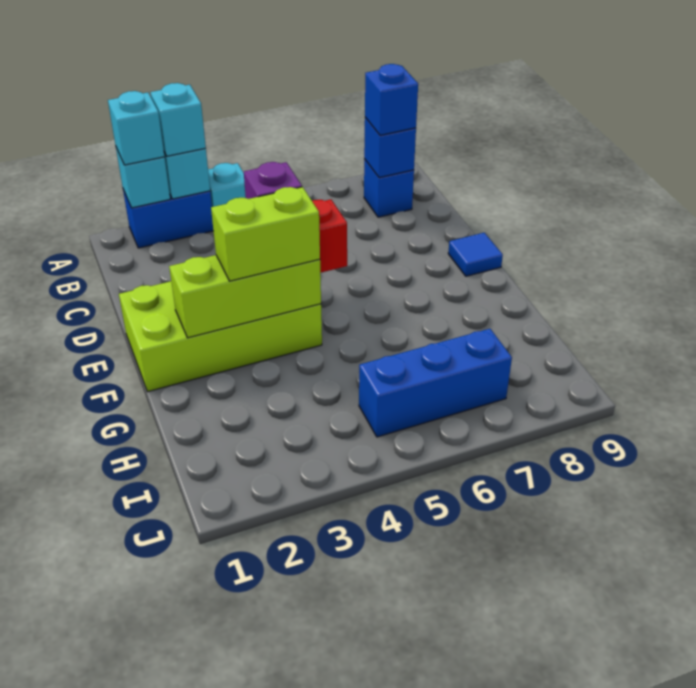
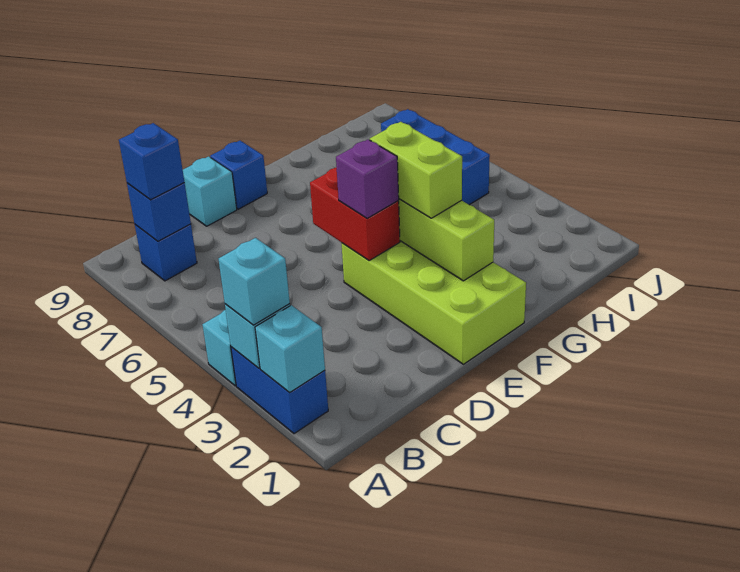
cyan 1x1 brick [108,91,165,165] -> cyan 1x1 brick moved to [183,156,237,226]
blue 1x1 tile [448,233,503,276] -> blue 1x1 brick [210,141,267,209]

